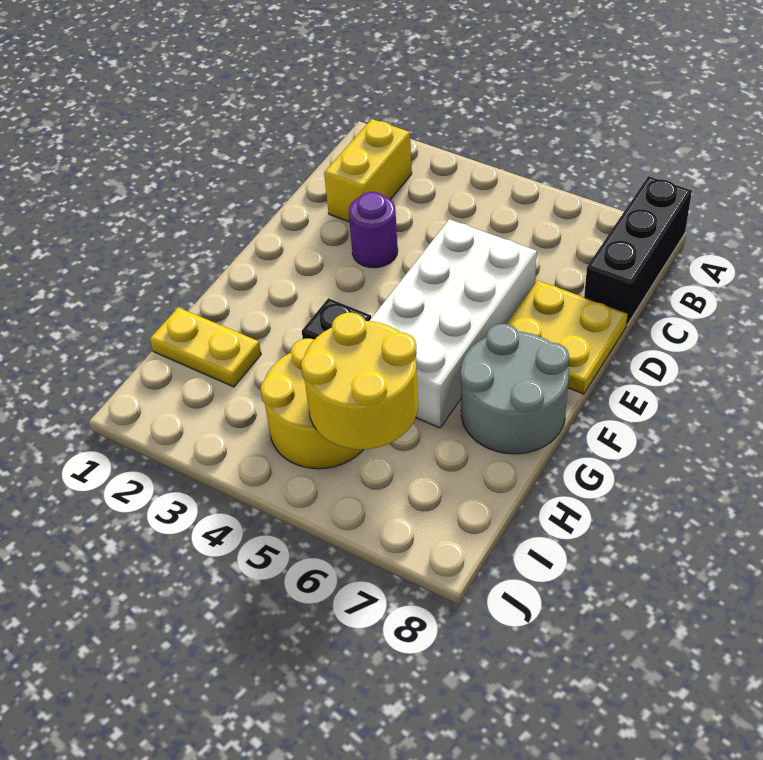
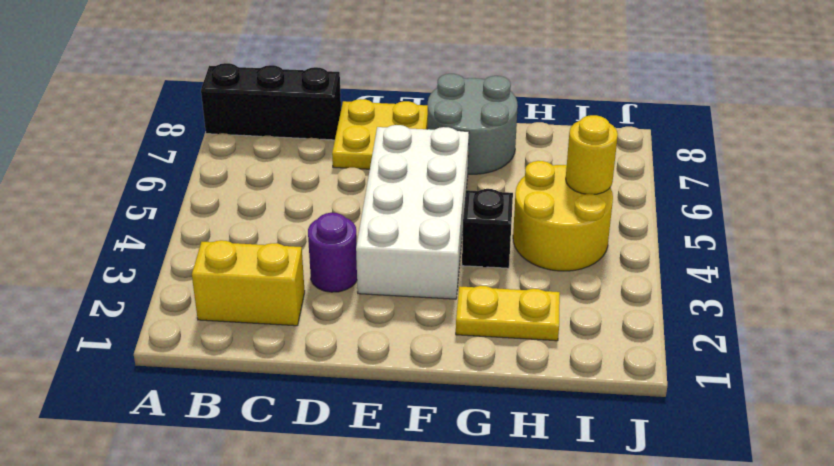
white 2x4 brick [370,219,537,428] -> white 2x4 brick turned to [356,125,469,299]
yellow 1x2 plate [150,307,261,387] -> yellow 1x2 plate turned to [456,286,560,341]
yellow 2x2 round brick [301,313,418,449] -> yellow 1x1 round brick [566,115,618,194]

